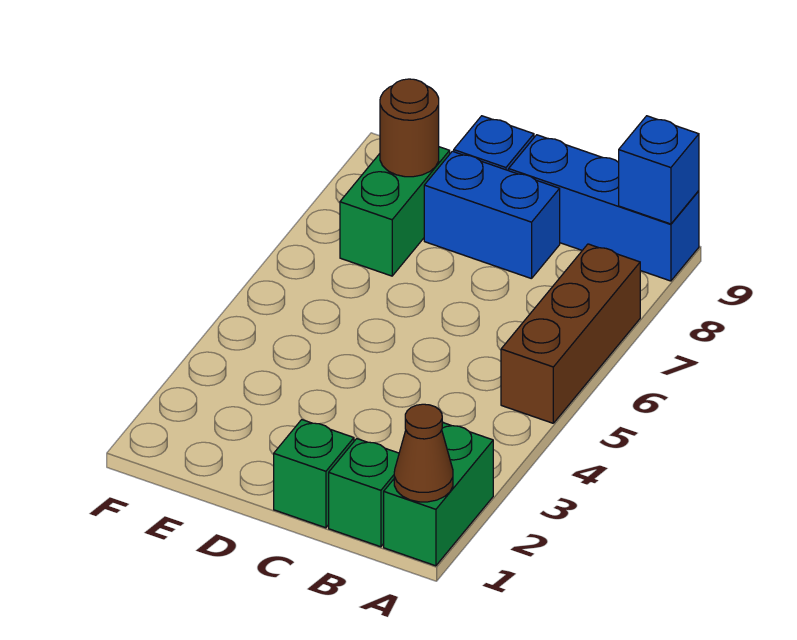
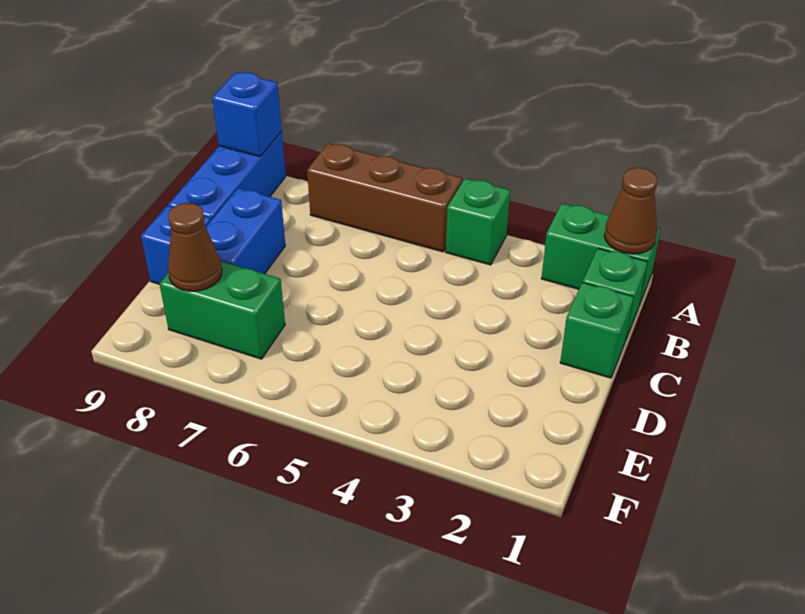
none -> green 1x1 brick [446,178,510,265]
brown 1x1 round brick [380,79,439,177] -> brown 1x1 cone [168,203,222,291]

